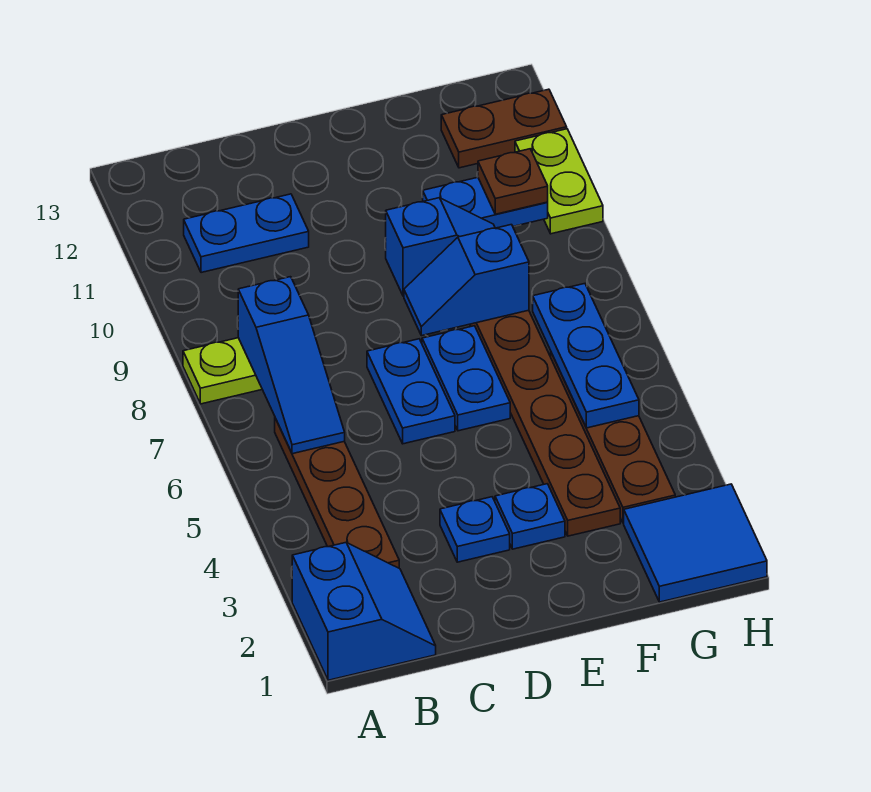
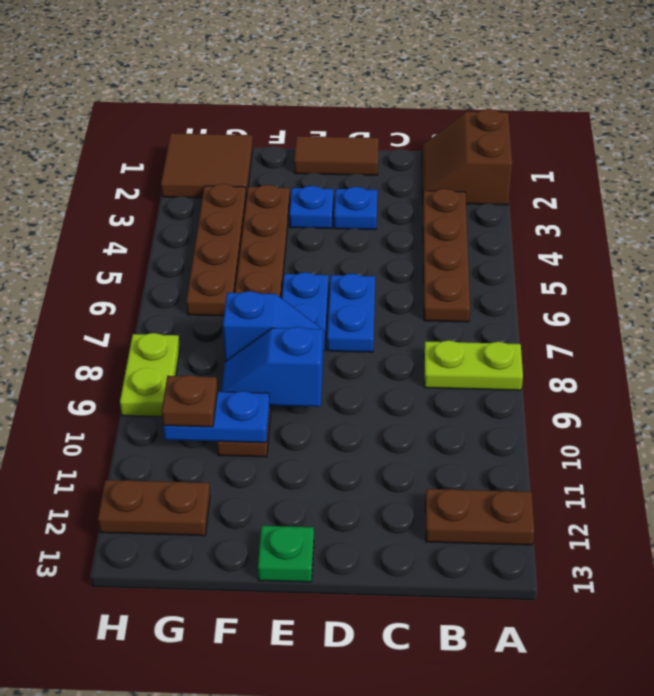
blue 2x2 slope [292,543,436,680] -> brown 2x2 slope [422,109,512,205]
none -> brown 1x2 plate [425,489,534,545]
blue 1x3 slope [238,277,345,454] -> none
blue 1x2 plate [184,194,309,273] -> none
none -> brown 1x2 tile [294,136,379,175]
none -> green 1x1 plate [258,526,314,582]
blue 2x2 tile [624,484,767,602] -> brown 2x2 tile [161,133,253,199]
blue 1x3 plate [533,284,639,428] -> none
lime 1x2 plate [515,129,603,234] -> lime 1x2 plate moved to [120,333,180,417]

